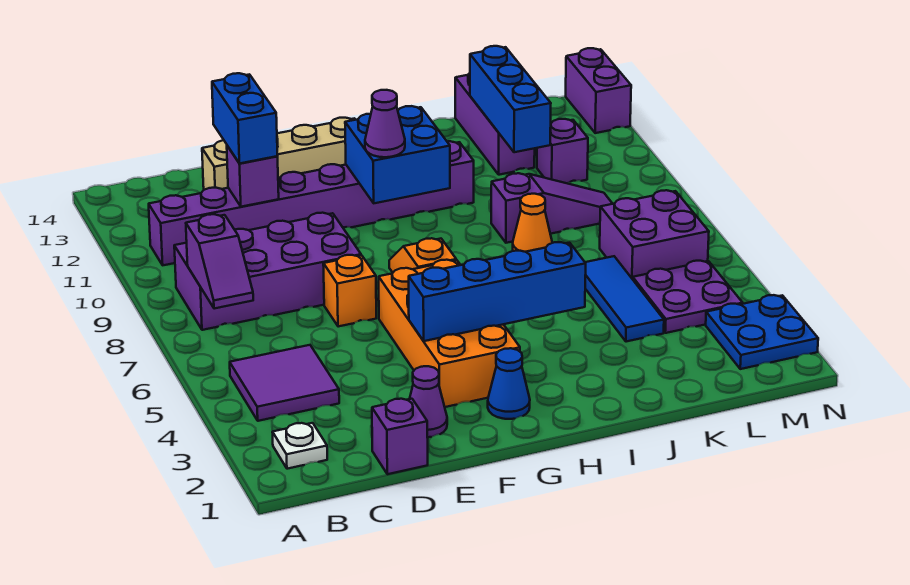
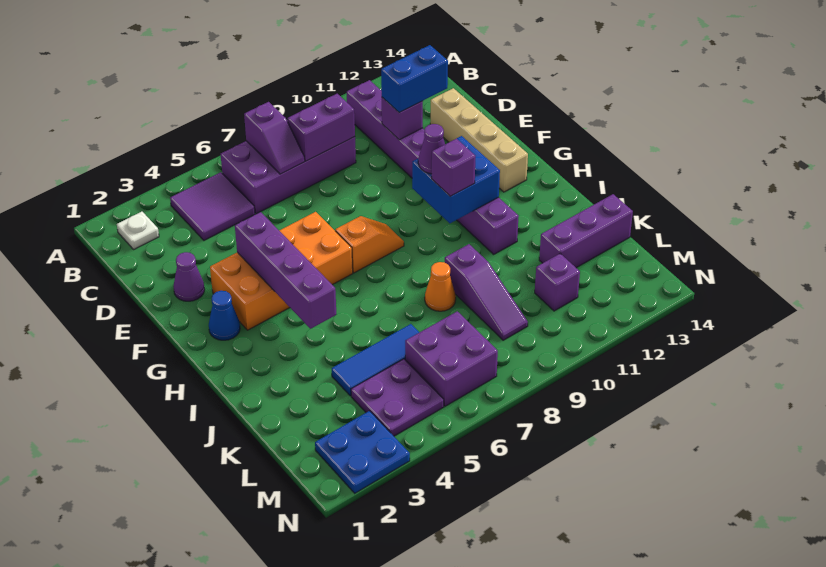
purple 1x2 slope [186,214,253,309] -> purple 1x2 slope turned to [244,102,305,174]
purple 2x4 brick [174,213,361,330] -> purple 2x4 brick turned to [221,120,356,214]
purple 1x1 brick [372,399,428,474] -> purple 1x1 brick moved to [432,138,475,196]
orange 1x1 brick [323,255,376,327] -> none
blue 1x4 brick [409,242,586,341] -> purple 1x4 brick [235,212,336,329]
blue 1x3 brick [470,46,551,152] -> none
purple 1x2 brick [566,48,631,133] -> purple 1x2 brick moved to [287,94,355,161]

